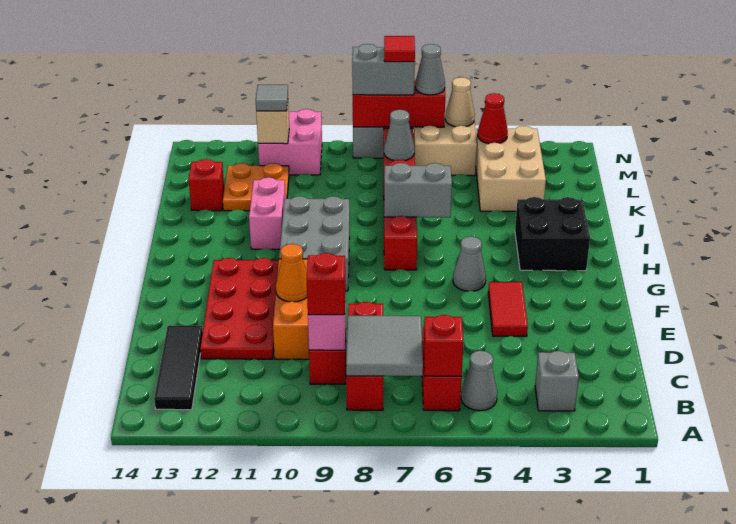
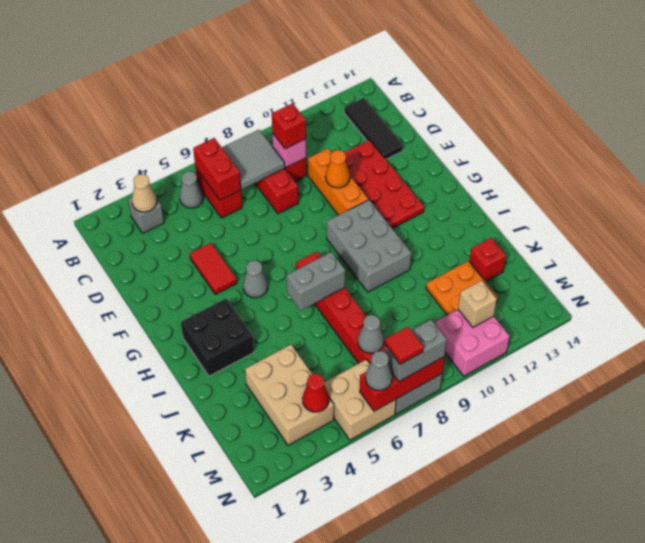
red 1x1 brick [424,315,464,376] -> red 1x2 brick [193,138,241,200]
pink 1x2 brick [249,177,285,249] -> none
grey 1x1 tile [256,85,288,111] -> none
tan 1x1 cone [445,77,475,127] -> tan 1x1 cone moved to [132,174,157,212]

